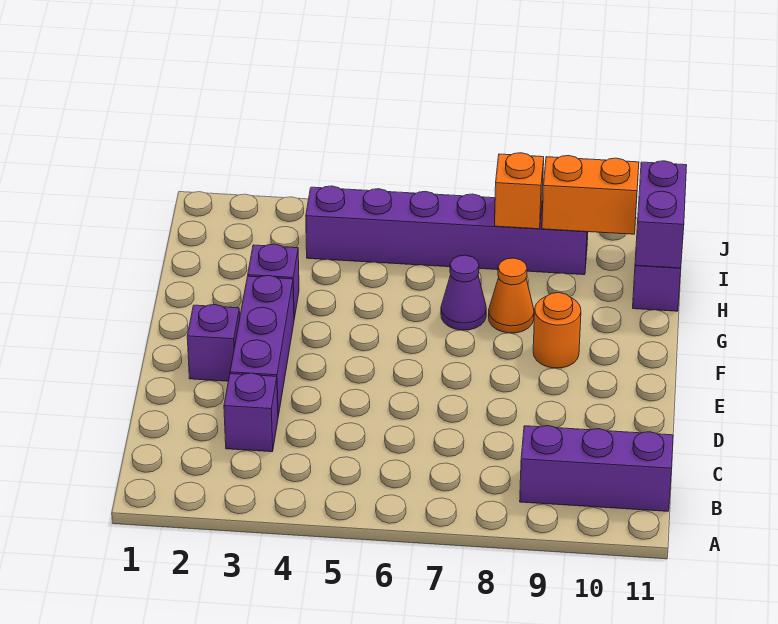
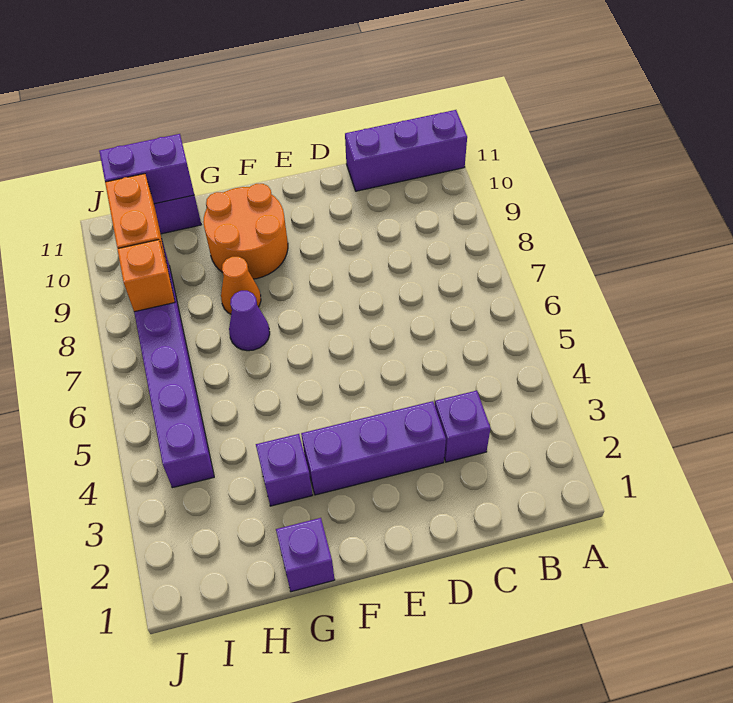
purple 1x3 brick [520,426,673,511] -> purple 1x3 brick turned to [345,110,467,191]
purple 1x1 brick [187,305,240,381] -> purple 1x1 brick moved to [276,518,335,592]
orange 1x1 round brick [533,293,581,368] -> orange 2x2 round brick [203,184,288,279]

